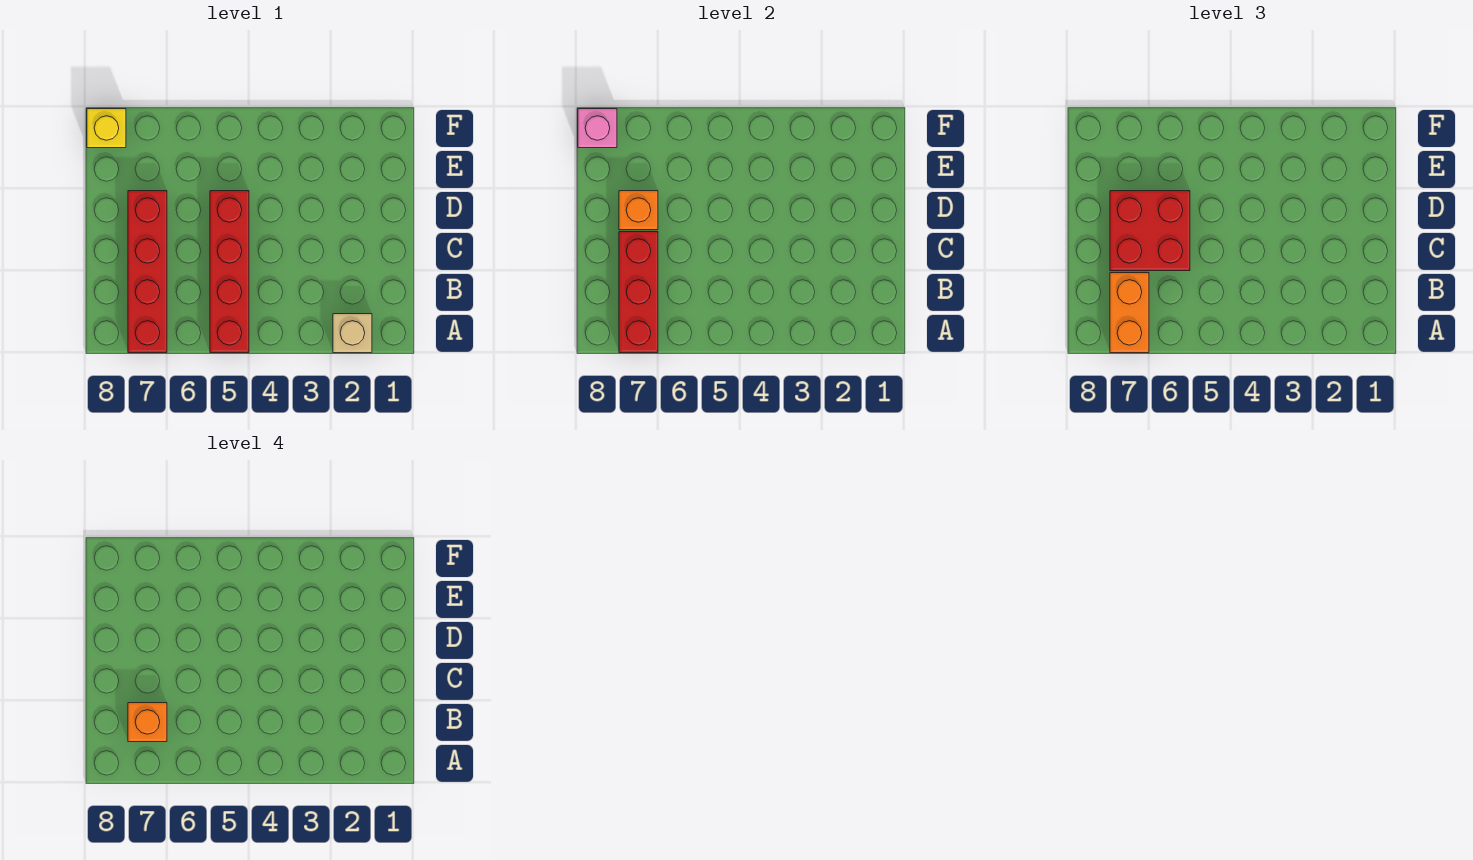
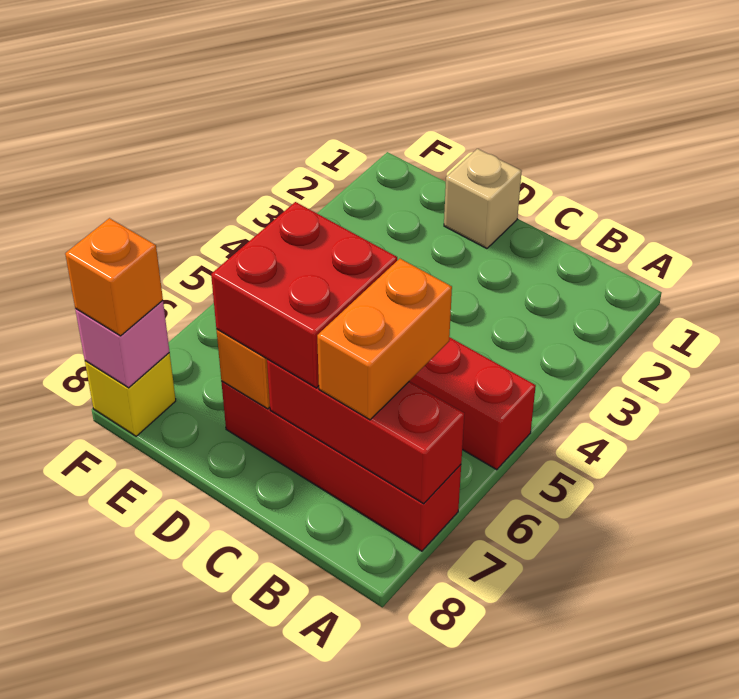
tan 1x1 brick [333,314,372,353] -> tan 1x1 brick moved to [444,149,522,248]
orange 1x2 brick [1110,273,1149,353] -> orange 1x2 brick turned to [317,259,452,420]
orange 1x1 brick [128,703,167,742] -> orange 1x1 brick moved to [65,218,163,336]

